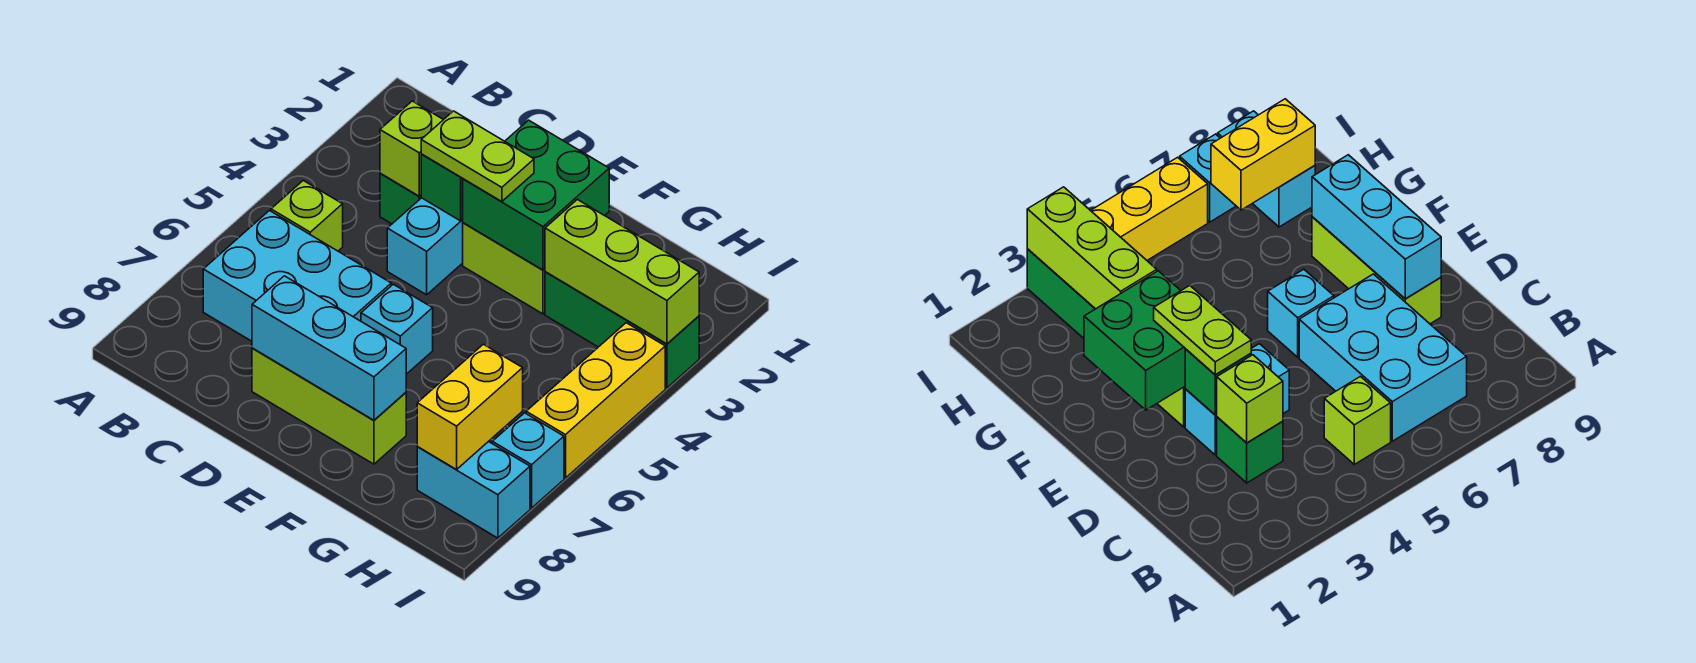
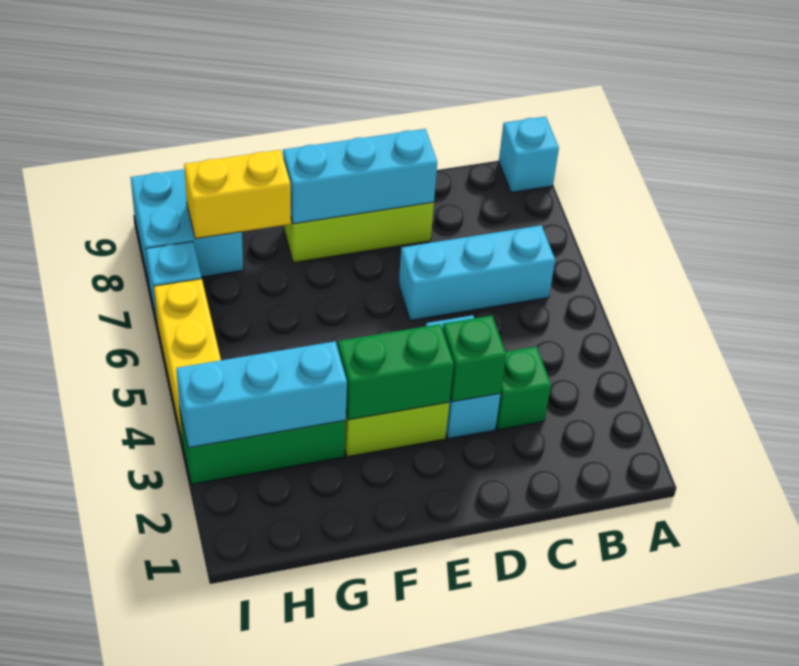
lime 1x1 brick [271,180,343,251] -> none
cyan 2x3 brick [203,211,391,341] -> cyan 1x3 brick [399,225,555,320]
lime 1x1 brick [380,101,443,196] -> none
lime 1x2 plate [421,111,534,202] -> none
green 2x2 brick [462,120,609,270] -> green 1x2 brick [338,324,454,420]
cyan 1x1 brick [361,284,433,374] -> cyan 1x1 brick moved to [499,117,559,193]
lime 1x3 brick [545,200,699,344] -> cyan 1x3 brick [176,341,347,448]
yellow 1x2 brick [417,344,523,470] -> yellow 1x2 brick turned to [184,150,291,239]
cyan 1x2 brick [417,441,530,538] -> cyan 2x2 brick [131,169,243,282]

